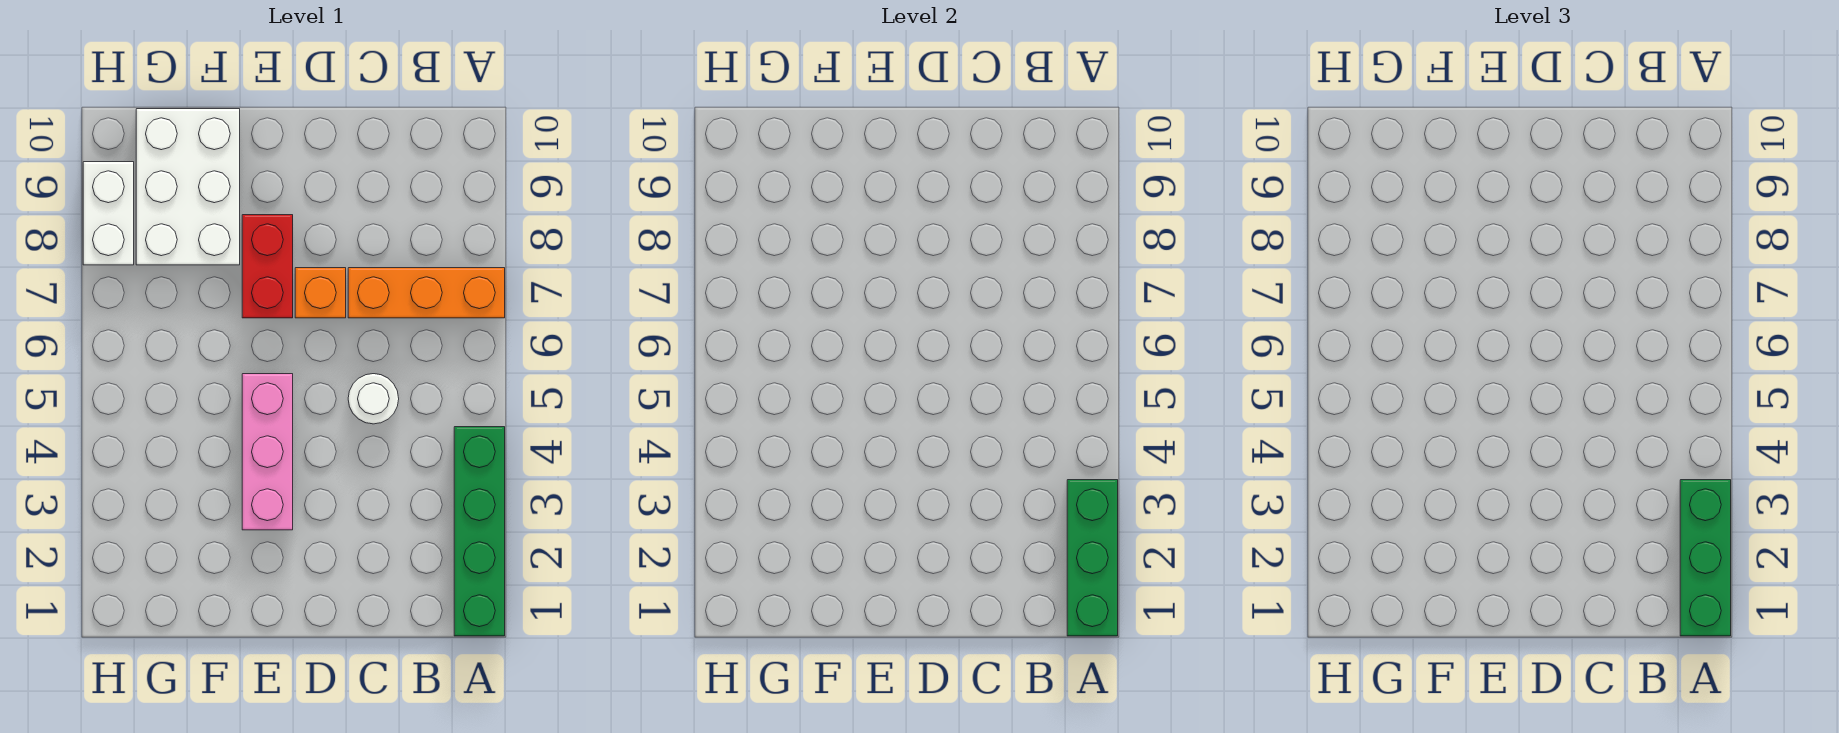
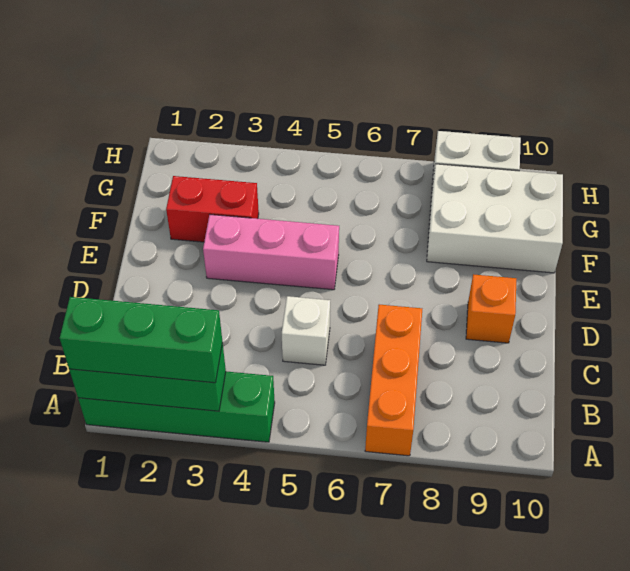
white 1x1 round brick [348,374,399,424] -> white 1x1 brick [282,296,330,365]
orange 1x1 brick [295,268,346,318] -> orange 1x1 brick moved to [466,274,516,343]
red 1x2 brick [242,215,293,318] -> red 1x2 brick moved to [166,176,259,242]

